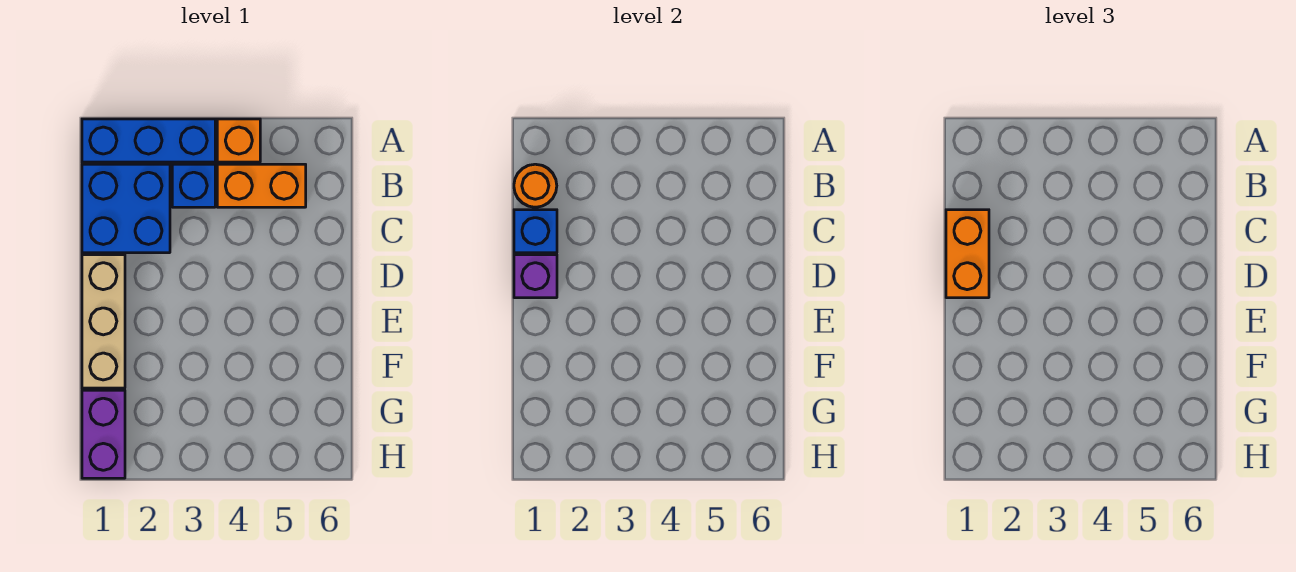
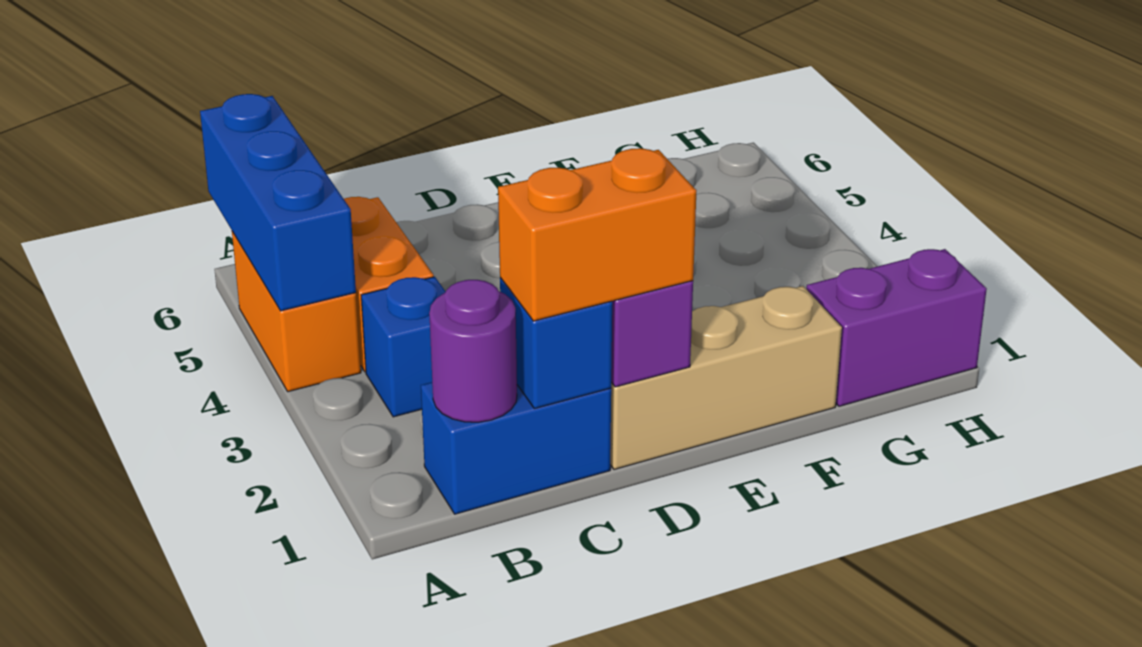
blue 1x3 brick [82,119,215,162] -> blue 1x3 brick moved to [200,94,356,311]
orange 1x1 brick [217,119,260,162] -> orange 1x2 brick [232,232,361,392]
blue 2x2 brick [82,164,170,253] -> blue 1x2 brick [421,382,611,514]
orange 1x1 round brick [514,164,557,207] -> purple 1x1 round brick [429,280,517,422]

